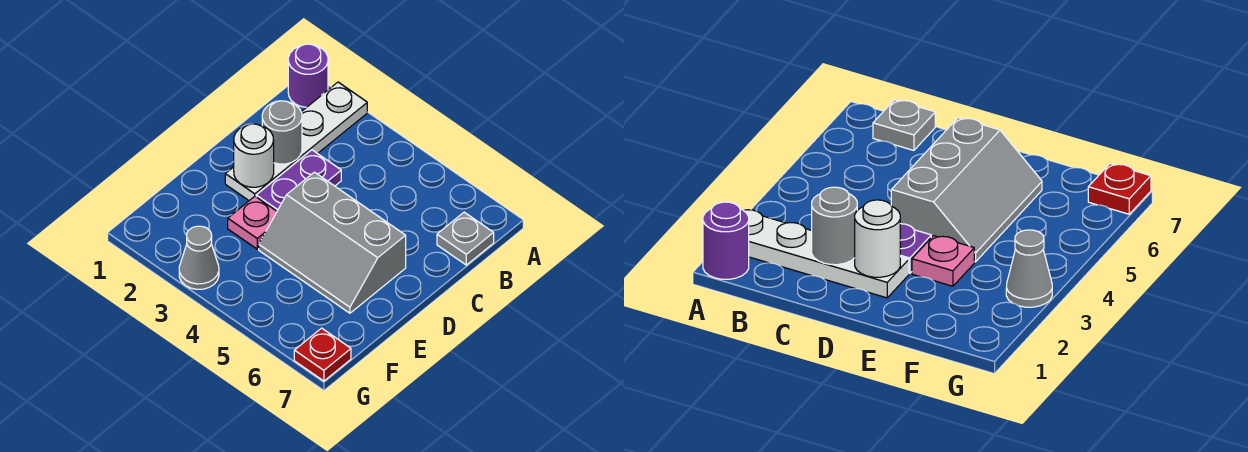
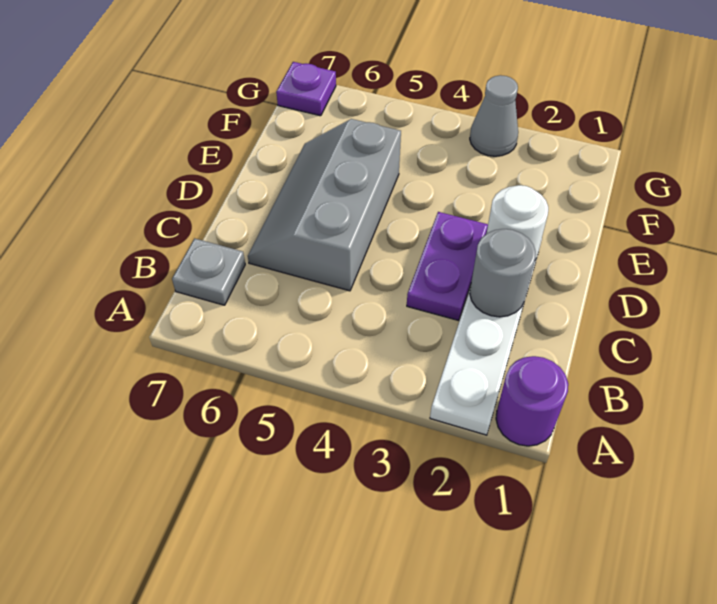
grey 2x3 slope [259,172,406,313] -> grey 2x3 slope turned to [248,119,401,291]
pink 1x1 plate [228,196,277,249] -> none
red 1x1 plate [294,328,351,381] -> purple 1x1 plate [276,62,336,116]

